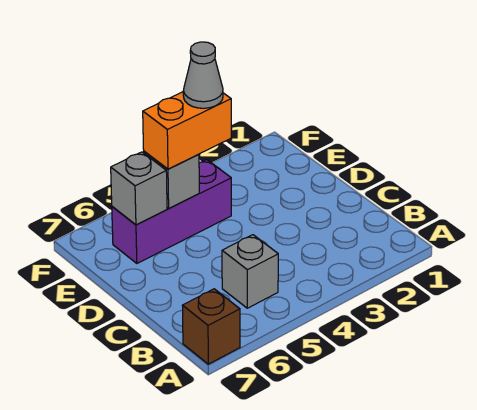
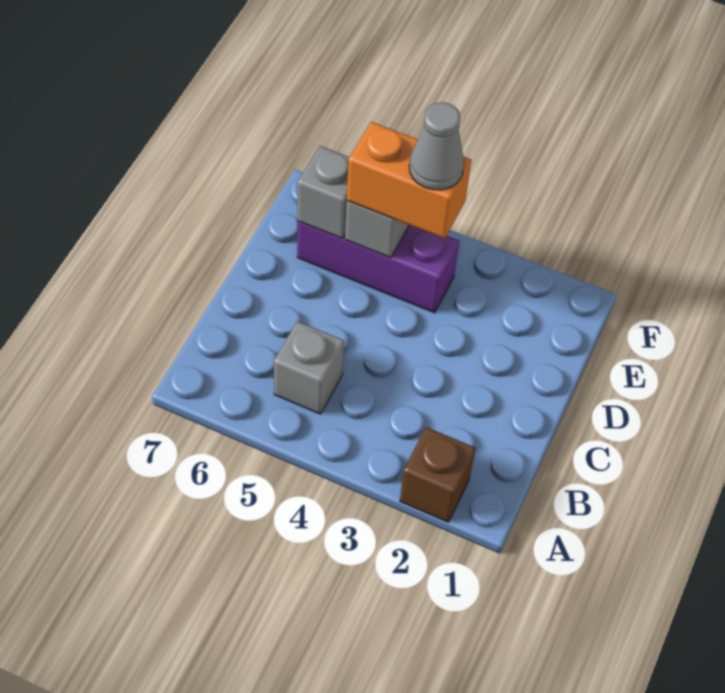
brown 1x1 brick [182,289,240,364] -> brown 1x1 brick moved to [400,427,476,522]

